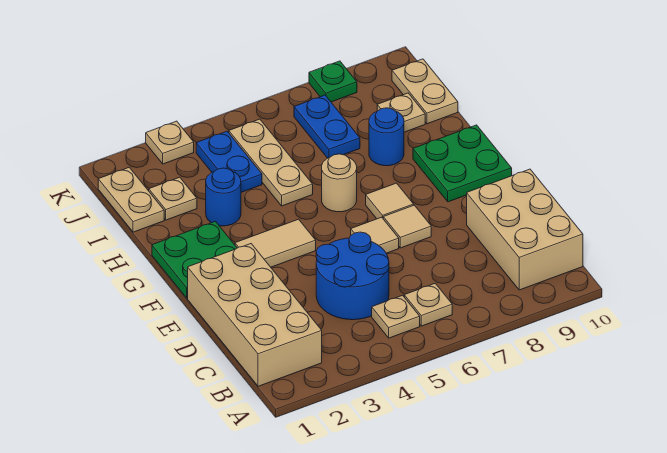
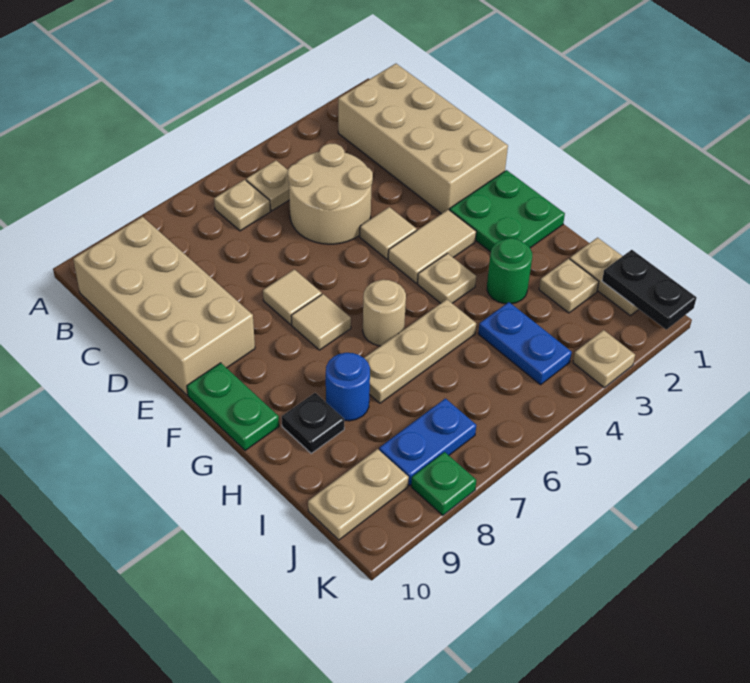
tan 2x3 brick [467,169,583,290] -> tan 2x4 brick [73,217,255,395]
blue 2x2 round brick [316,232,389,320] -> tan 2x2 round brick [288,143,373,244]
tan 1x1 tile [351,217,399,253] -> tan 1x1 tile moved to [360,207,417,259]
green 2x2 plate [413,125,512,202] -> green 1x2 plate [187,363,279,451]
blue 1x1 round brick [206,168,241,226] -> green 1x1 round brick [487,238,532,304]
tan 1x3 plate [229,119,313,206] -> tan 1x3 plate turned to [365,299,476,403]
none -> black 1x1 plate [282,393,344,453]
blue 1x2 plate [294,95,360,158] -> blue 1x2 plate turned to [379,398,476,485]
tan 1x1 plate [377,93,425,132] -> tan 1x1 plate moved to [418,253,476,303]
tan 1x2 plate [392,59,458,124] -> tan 1x2 plate turned to [308,449,409,540]
none -> black 1x2 plate [602,250,696,330]

